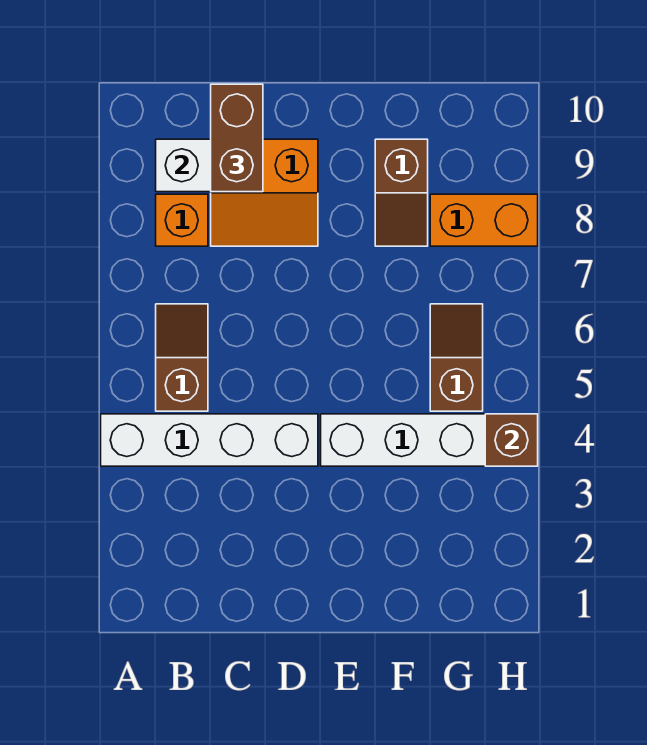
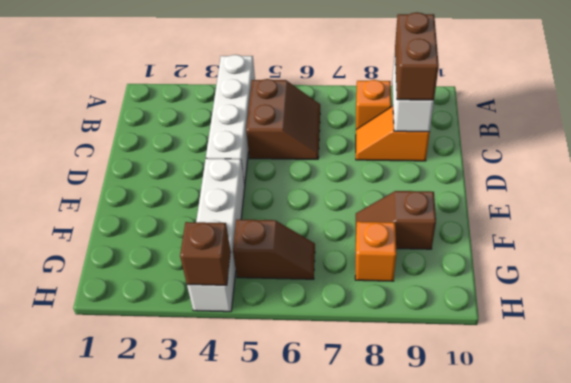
brown 1x2 slope [156,304,208,411] -> brown 2x2 slope [246,79,320,159]
orange 2x2 slope [211,139,318,246] -> orange 1x2 slope [356,106,430,161]
brown 1x2 brick [211,84,263,192] -> brown 1x2 brick turned to [395,12,439,100]
orange 1x2 brick [430,194,538,246] -> orange 1x1 brick [355,222,396,281]

